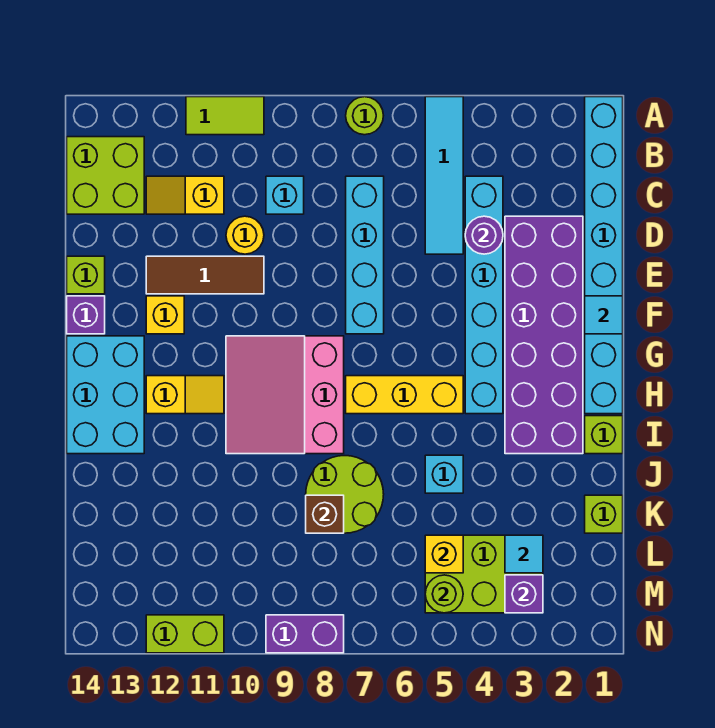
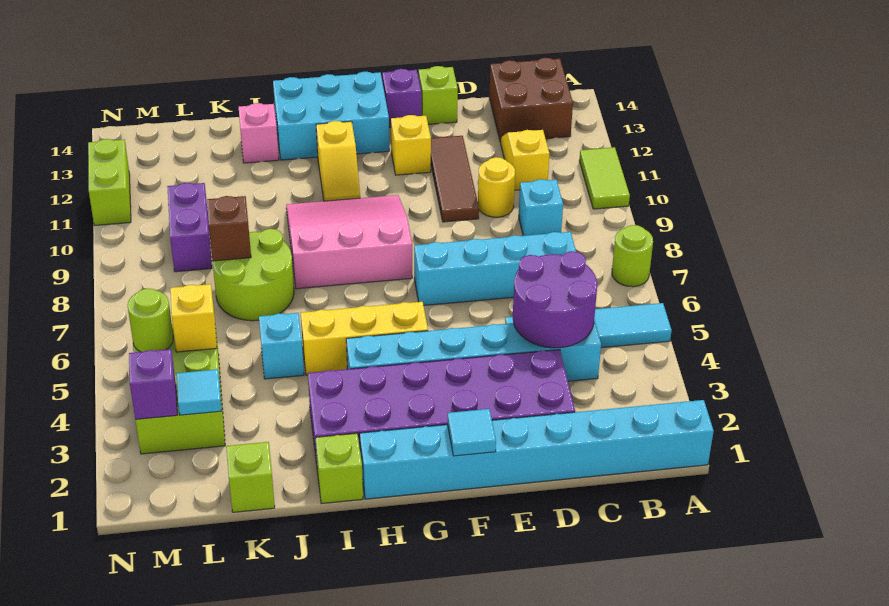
lime 2x2 brick [67,137,144,214] -> brown 2x2 brick [489,58,573,142]
purple 1x1 round brick [465,216,503,254] -> purple 2x2 round brick [513,251,597,348]
yellow 1x3 brick [346,376,463,414] -> yellow 1x3 brick turned to [301,302,428,375]
none -> pink 1x1 brick [239,103,279,163]
purple 1x2 brick [266,615,344,653] -> purple 1x2 brick moved to [167,183,212,272]

